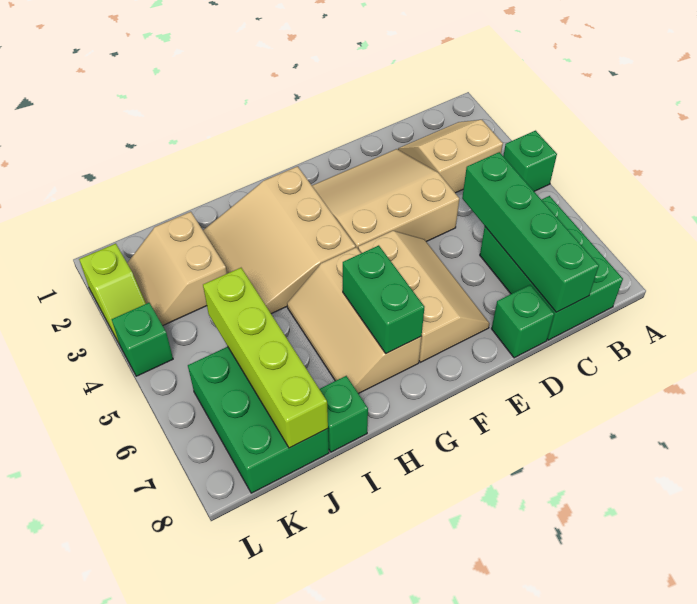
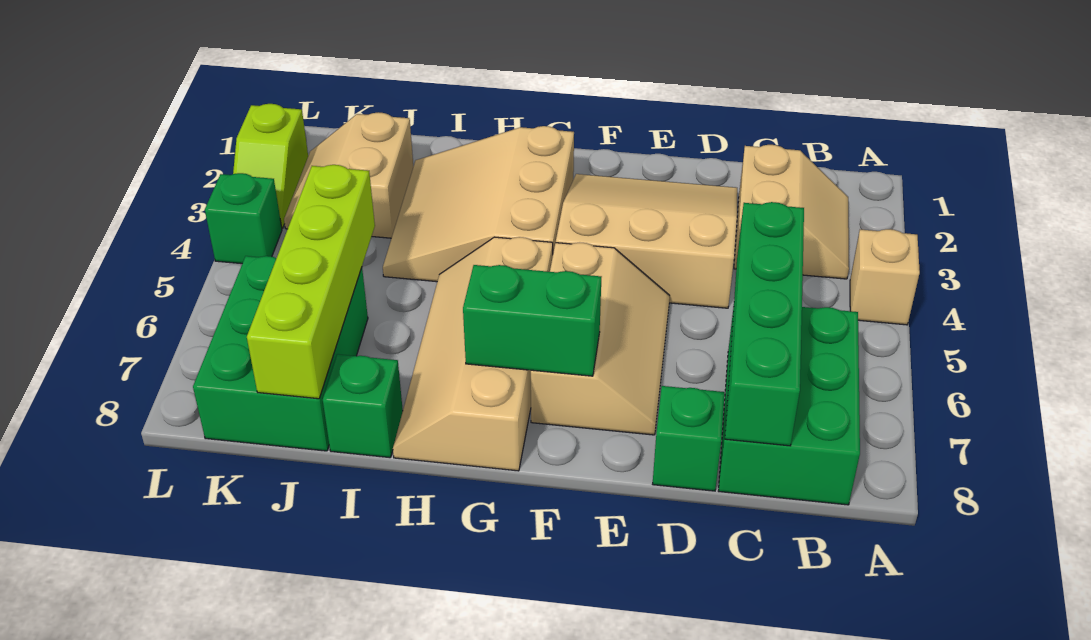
green 1x1 brick [503,131,557,191] -> tan 1x1 brick [850,229,920,325]
tan 2x2 slope [398,120,503,193] -> tan 2x2 slope turned to [734,145,849,279]
tan 2x3 slope [287,247,421,394] -> tan 2x4 slope [393,237,553,471]
green 1x2 brick [343,245,424,353] -> green 1x2 brick turned to [463,265,601,376]

